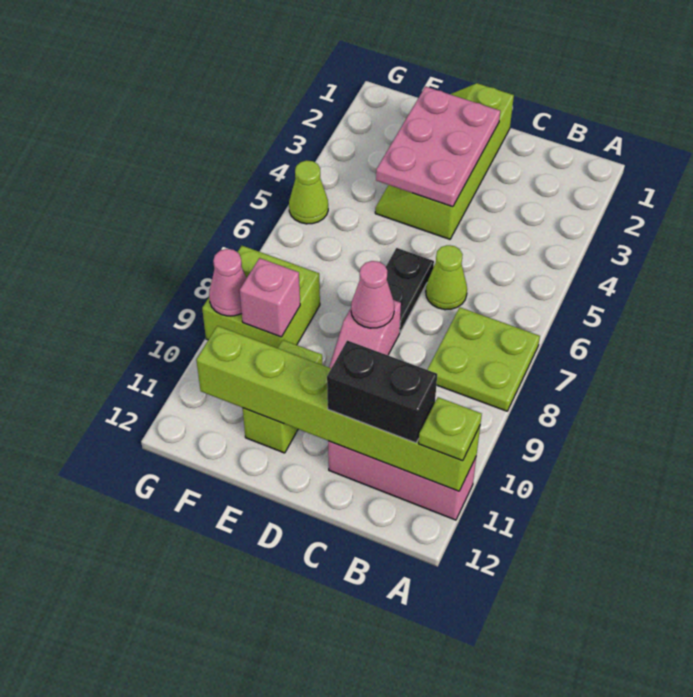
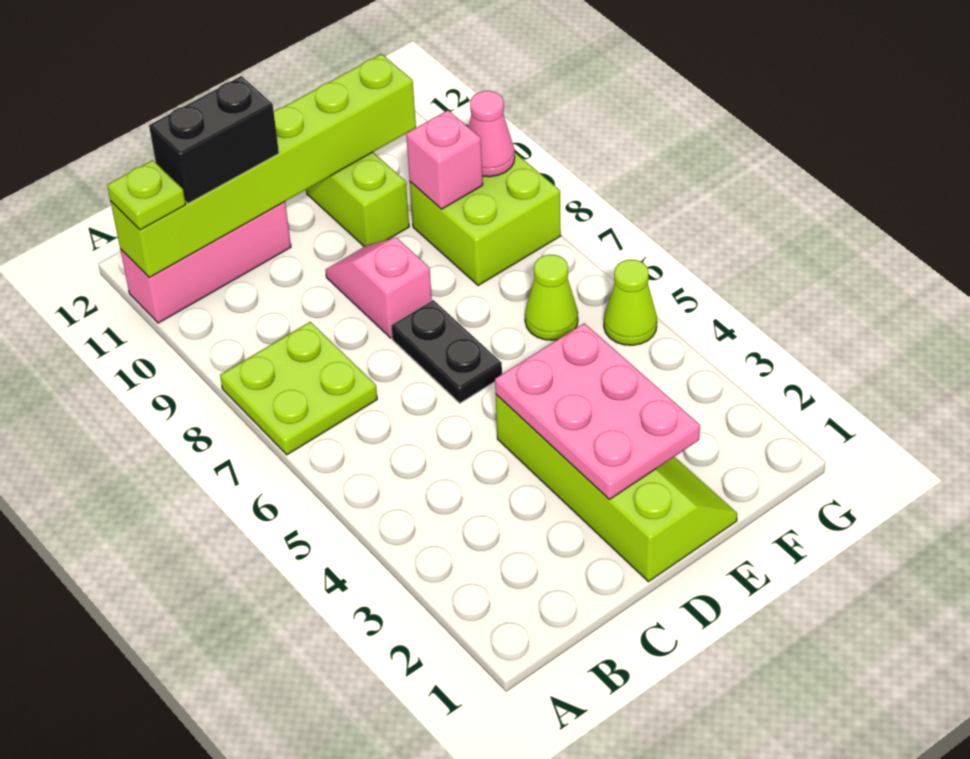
lime 1x1 cone [426,245,467,310] -> lime 1x1 cone moved to [525,255,578,340]
pink 1x1 cone [351,261,394,328] -> none

